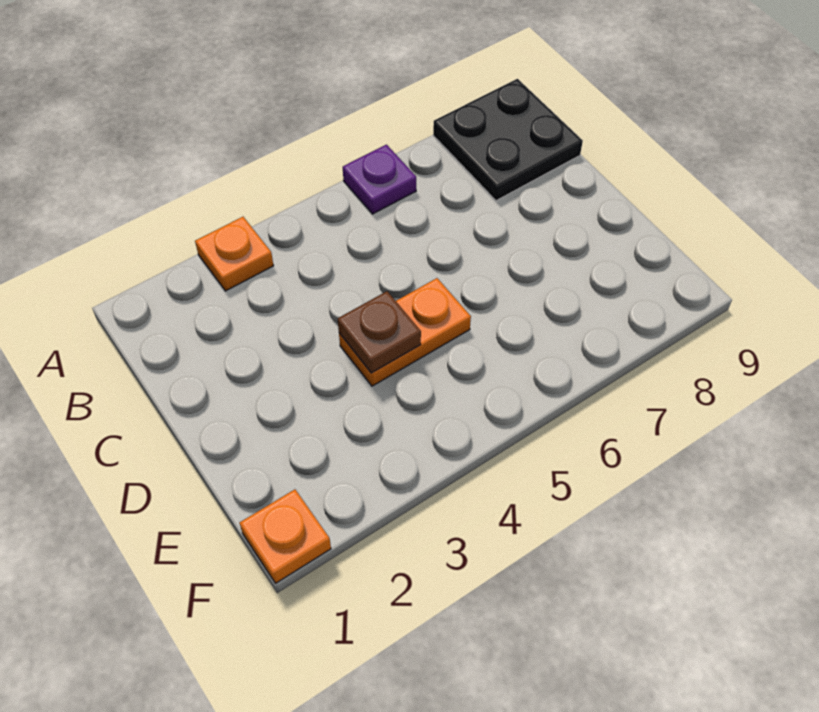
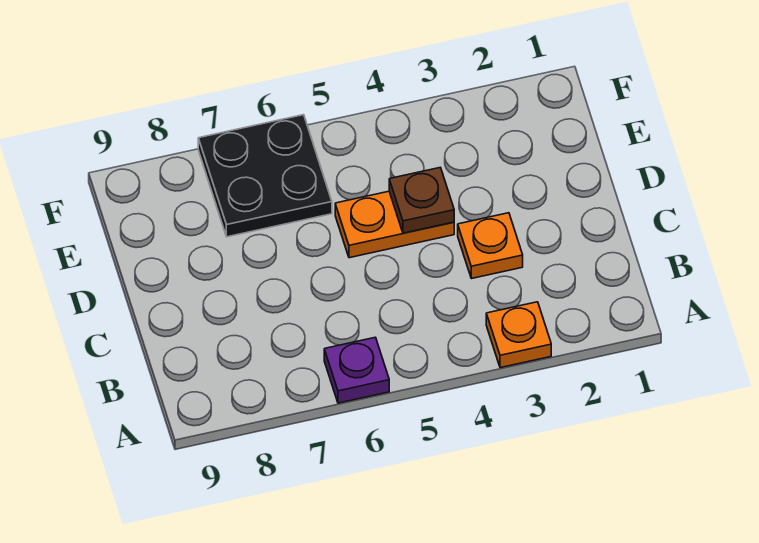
black 2x2 plate [433,79,583,201] -> black 2x2 plate moved to [198,115,332,237]
orange 1x1 plate [240,490,331,583] -> orange 1x1 plate moved to [458,213,523,279]

